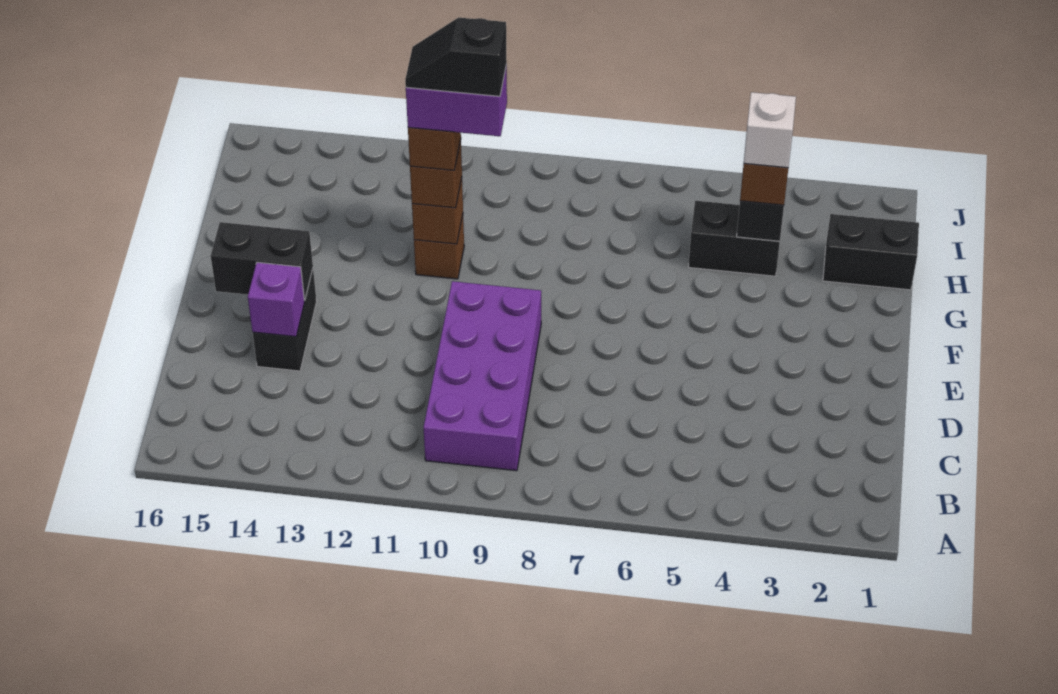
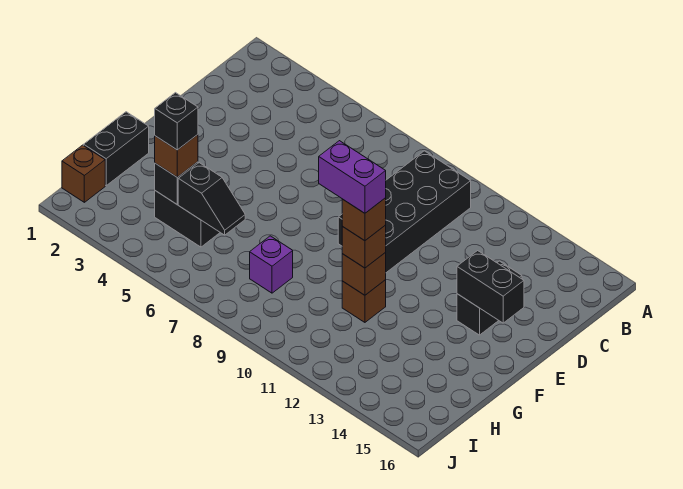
purple 2x4 brick [423,281,541,471] -> black 2x4 brick [338,151,471,273]
purple 1x1 brick [248,262,305,337] -> purple 1x1 brick moved to [250,236,293,293]
black 1x2 slope [405,18,507,96] -> black 1x2 slope moved to [178,163,245,235]
black 1x2 brick [823,214,919,290] -> black 1x2 brick turned to [84,112,149,186]
white 1x1 brick [744,92,796,168] -> black 1x1 brick [155,93,198,150]
none -> brown 1x1 brick [62,145,105,202]

